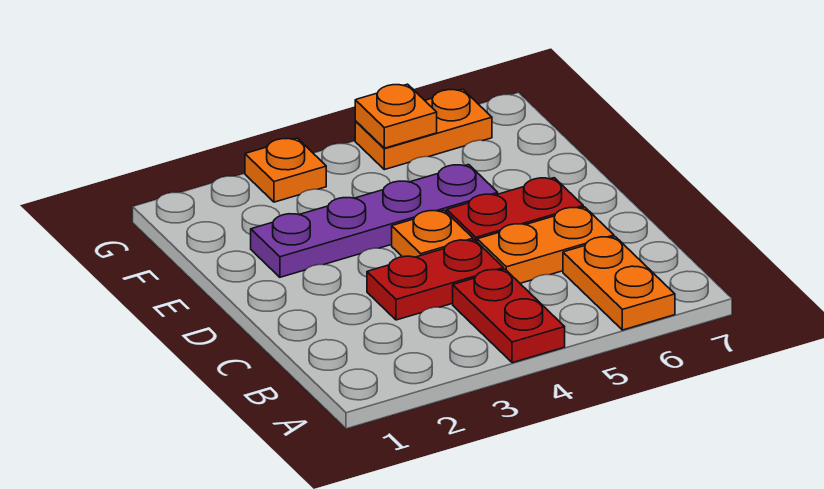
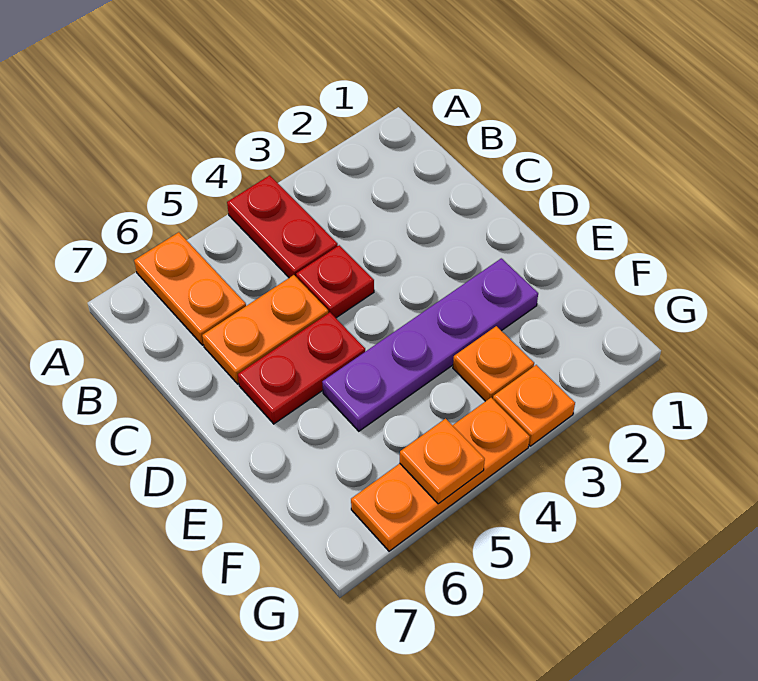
red 1x2 plate [367,240,504,320] -> red 1x1 plate [296,245,374,318]
orange 1x1 plate [392,210,473,257] -> orange 1x1 plate moved to [453,326,534,401]
orange 1x2 plate [355,89,492,170] -> orange 1x3 plate [351,398,530,551]

